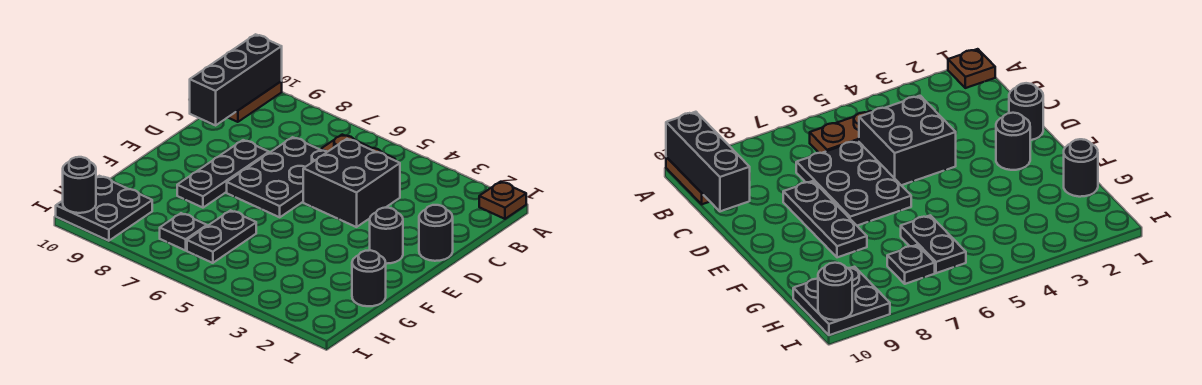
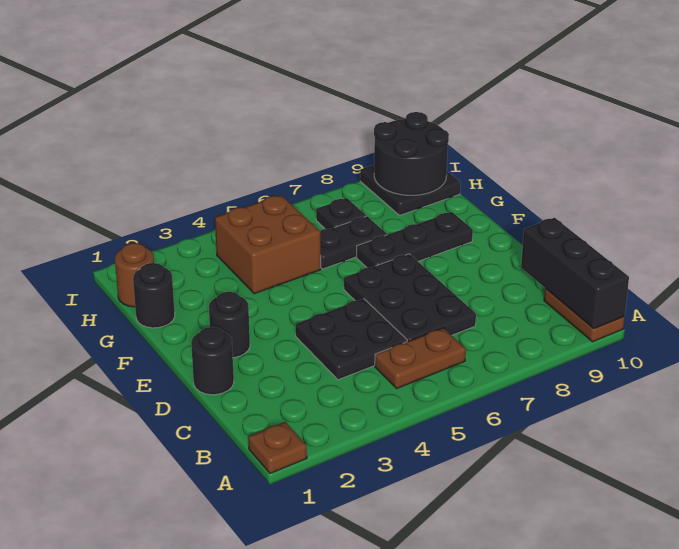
black 2x2 brick [303,139,400,227] -> black 2x2 plate [296,299,407,380]
black 1x3 plate [177,140,269,208] -> black 1x3 plate turned to [357,212,473,268]
none -> brown 2x2 brick [215,195,321,294]
black 1x2 plate [187,210,256,263] -> black 1x2 plate turned to [320,216,387,269]
none -> brown 1x1 round brick [115,243,154,307]
black 1x1 round brick [63,157,96,213] -> black 2x2 round brick [374,112,449,195]

